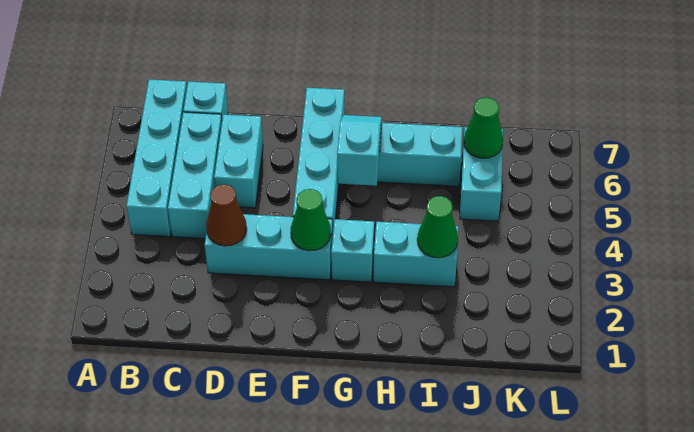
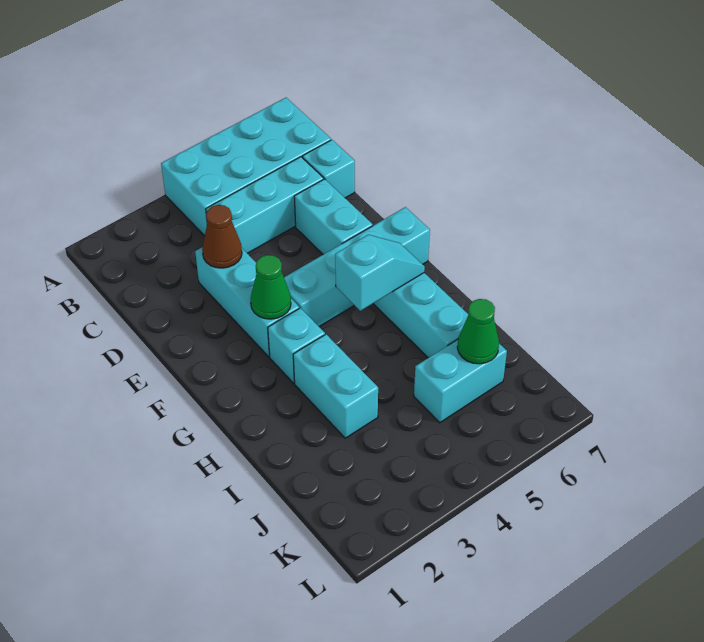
cyan 1x4 brick [127,79,187,237] -> cyan 2x4 brick [161,98,331,236]
cyan 1x2 brick [214,114,263,208] -> cyan 1x2 brick turned to [294,179,373,254]
green 1x1 cone [417,196,458,258] -> none

